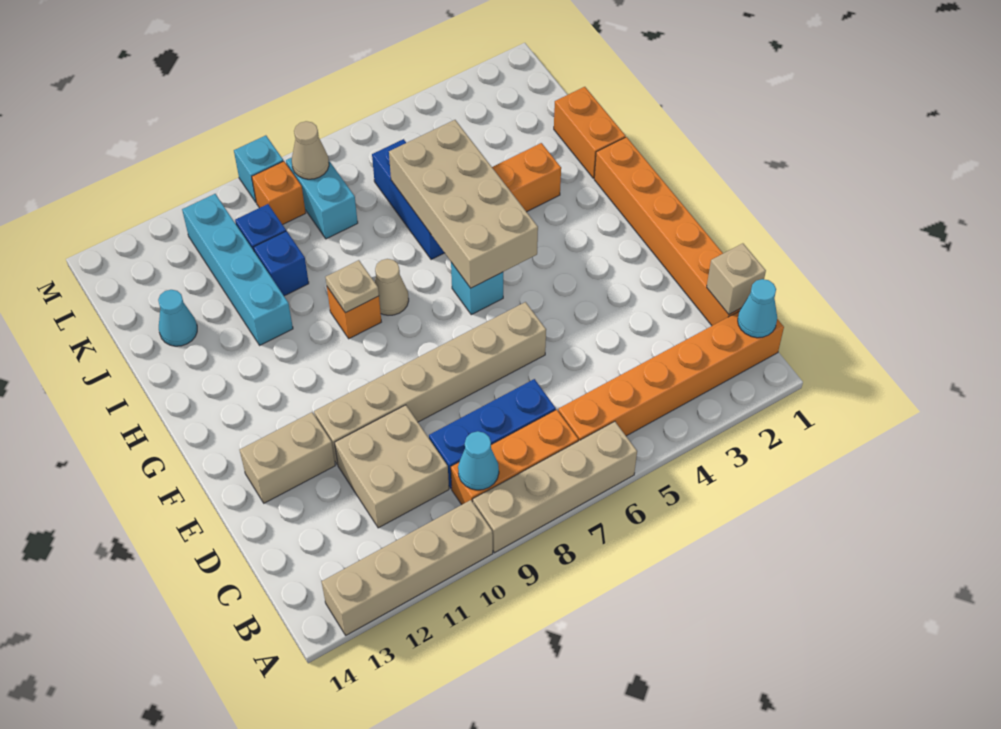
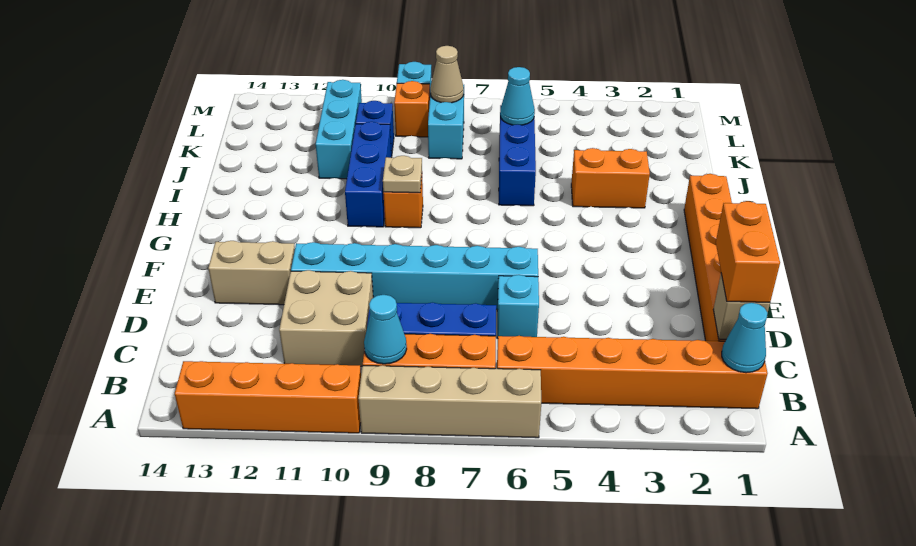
tan 1x4 brick [322,500,493,635] -> orange 1x4 brick [175,361,361,433]
tan 1x6 brick [314,302,546,465] -> cyan 1x6 brick [291,242,538,309]
tan 2x4 brick [389,120,538,288] -> none
cyan 1x1 brick [451,262,503,315] -> cyan 1x1 brick moved to [497,275,539,339]
tan 1x1 cone [375,259,409,315] -> none
orange 1x2 brick [554,87,626,178] -> orange 1x2 brick moved to [716,201,780,302]
cyan 1x4 brick [182,194,293,345] -> cyan 1x3 brick [316,80,362,179]
blue 1x1 brick [254,231,309,296] -> blue 1x3 brick [345,122,391,227]
cyan 1x1 cone [158,290,197,346] -> cyan 1x1 cone moved to [500,67,535,125]

